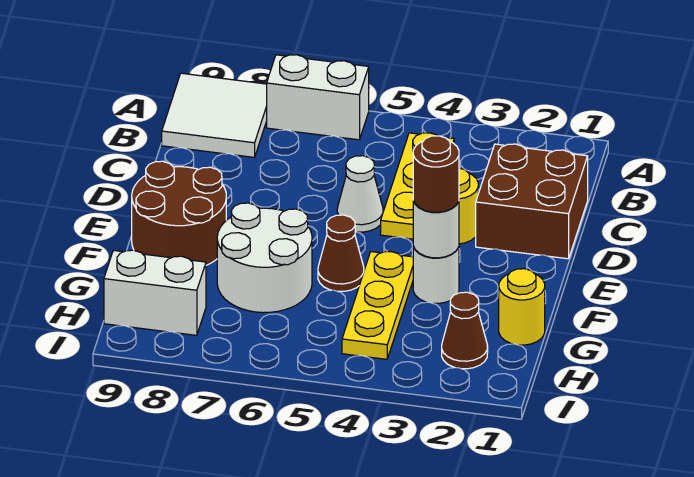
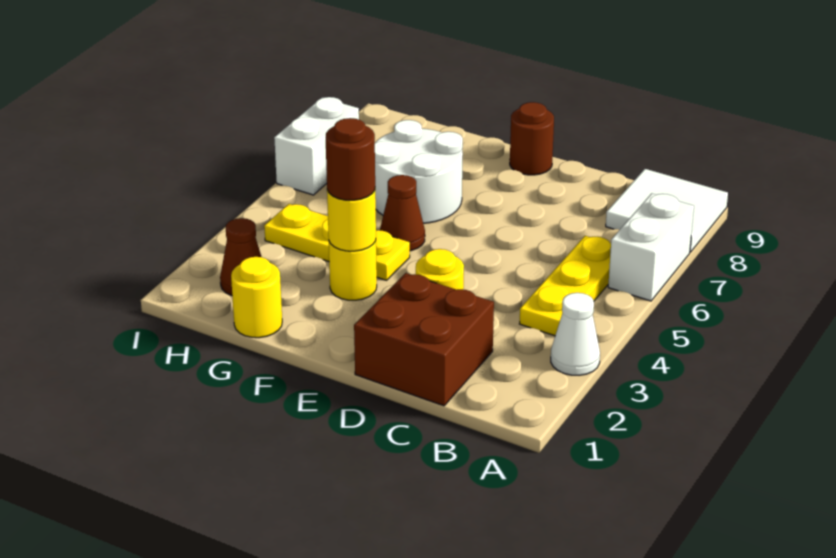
yellow 1x3 plate [381,133,454,239] -> yellow 1x3 plate turned to [520,236,611,336]
white 1x1 cone [337,156,383,232] -> white 1x1 cone moved to [551,293,600,375]
brown 2x2 round brick [132,161,226,265] -> brown 1x1 round brick [510,102,554,175]
white 1x1 round brick [413,247,459,303] -> yellow 1x1 round brick [329,241,377,300]
white 1x1 round brick [413,201,459,258] -> yellow 1x1 round brick [327,190,376,251]
white 1x2 brick [104,250,206,335] -> white 1x2 brick moved to [274,97,359,195]

